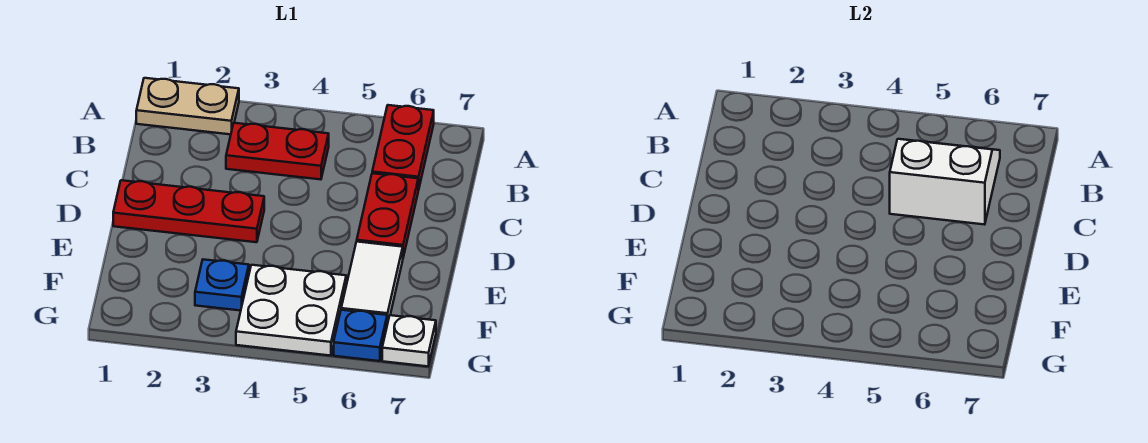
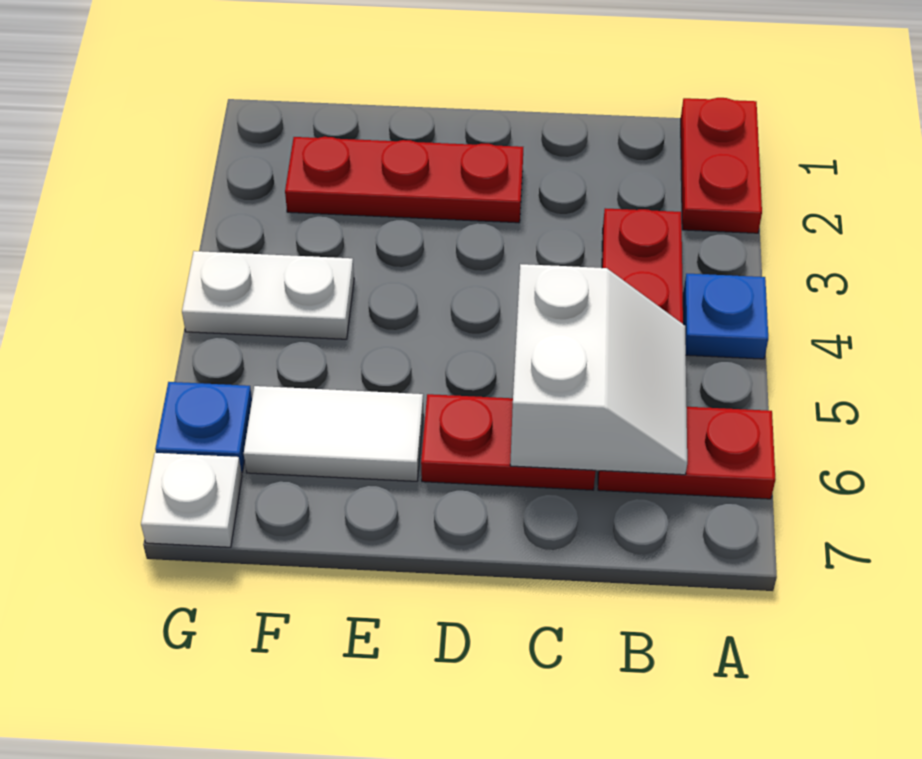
tan 1x2 plate [136,78,239,134] -> red 1x2 plate [681,98,762,233]
red 1x3 plate [113,180,264,242] -> red 1x3 plate turned to [285,137,523,223]
blue 1x1 plate [195,259,249,311] -> blue 1x1 plate moved to [683,274,768,359]
white 2x2 plate [236,265,346,356] -> white 1x2 plate [182,251,354,339]

